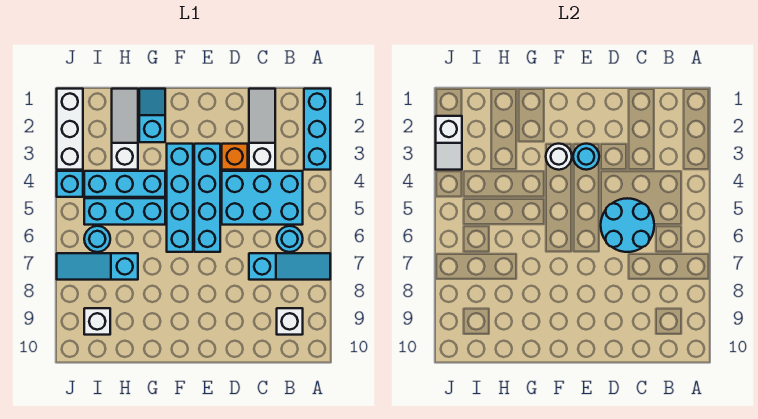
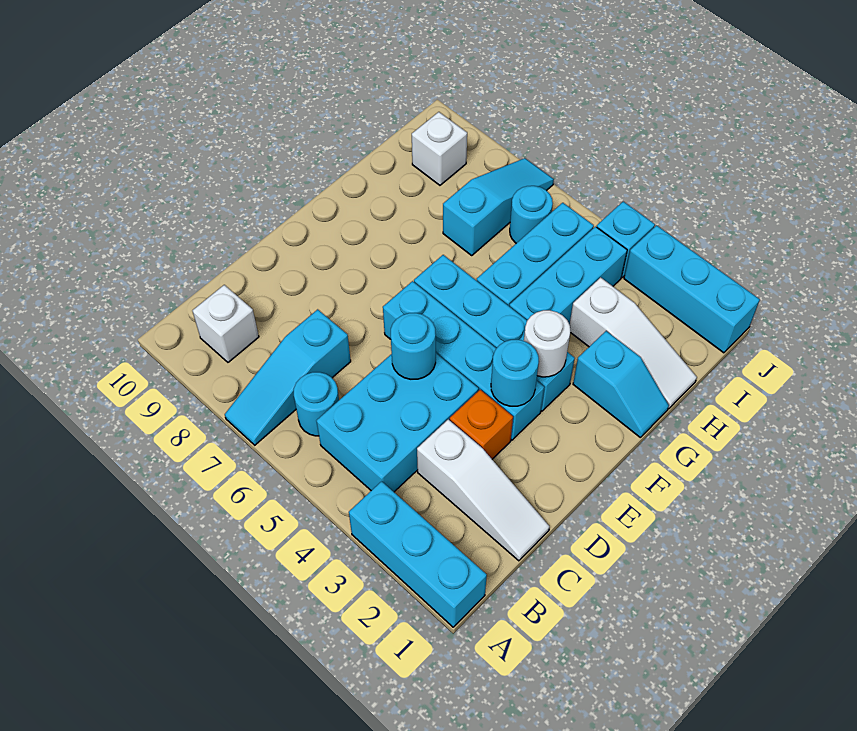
cyan 2x2 round brick [601,198,654,252] -> cyan 1x1 round brick [391,313,436,379]
white 1x3 brick [57,89,83,170] -> cyan 1x3 brick [624,225,760,353]
white 1x2 slope [436,116,462,170] -> none

